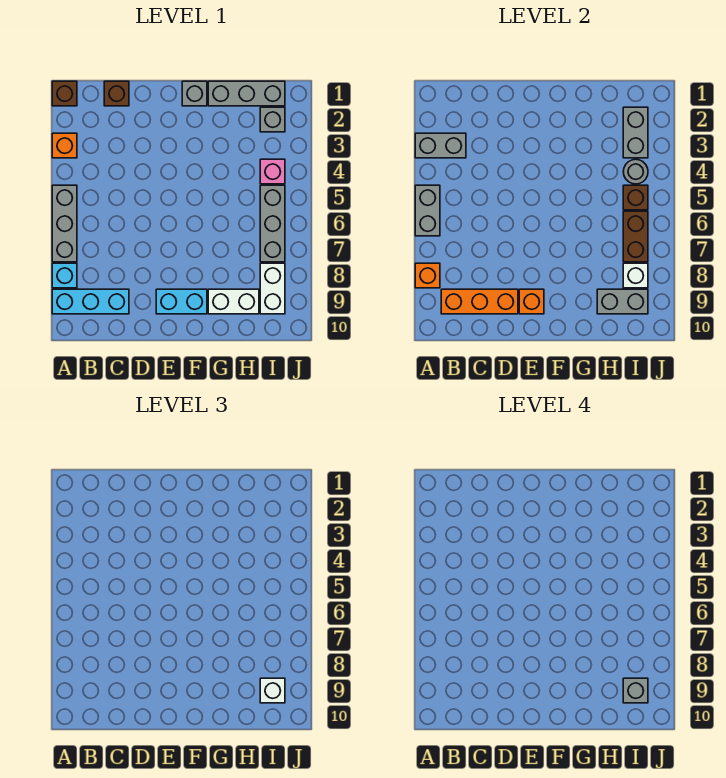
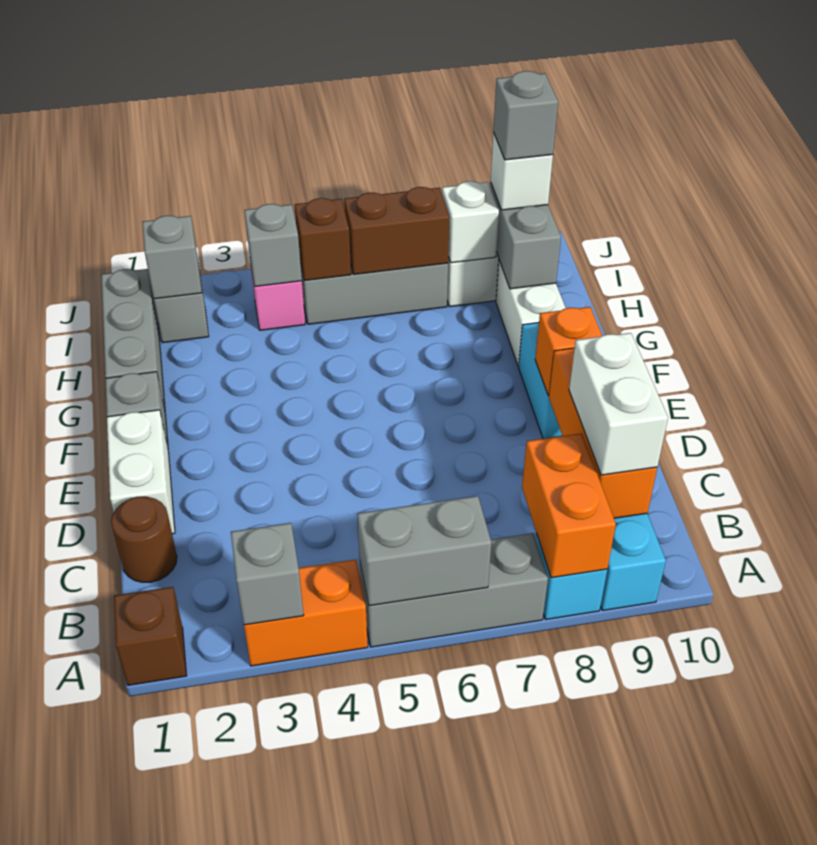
orange 1x1 brick [52,133,77,158] -> orange 1x2 brick [244,560,368,666]
grey 1x2 brick [415,133,466,158] -> grey 1x1 brick [231,523,304,625]
orange 1x1 brick [415,263,440,288] -> orange 1x2 brick [522,433,616,578]
none -> white 1x2 brick [569,333,668,475]
brown 1x1 brick [104,81,129,106] -> brown 1x1 round brick [111,497,177,582]
none -> white 1x2 brick [107,410,175,534]
grey 1x2 brick [623,107,648,158] -> grey 1x1 brick [142,216,202,299]
grey 1x1 round brick [623,159,648,184] -> grey 1x1 brick [244,204,302,287]

